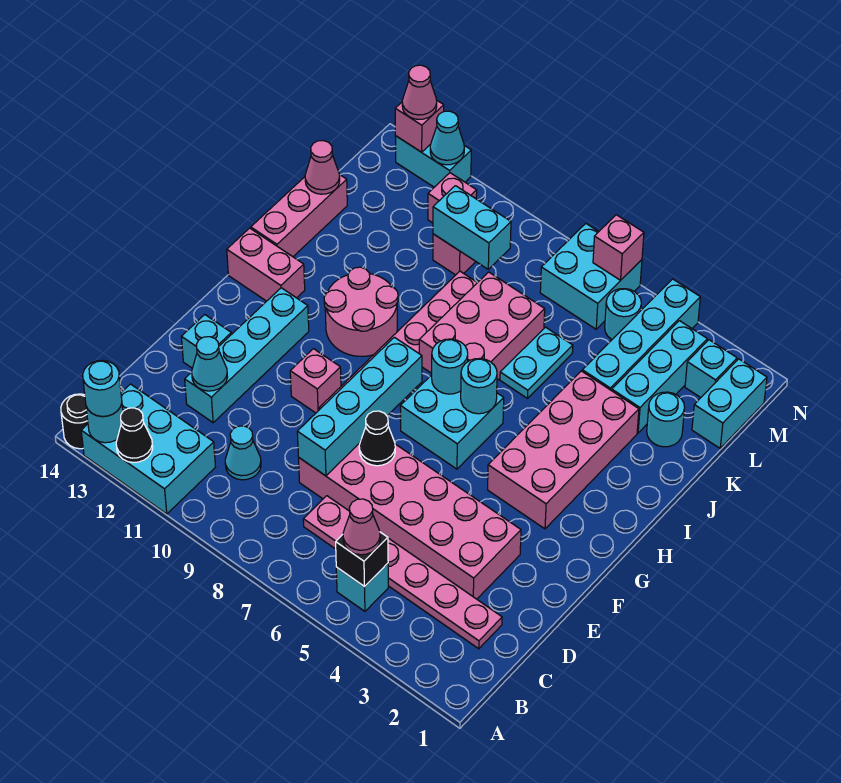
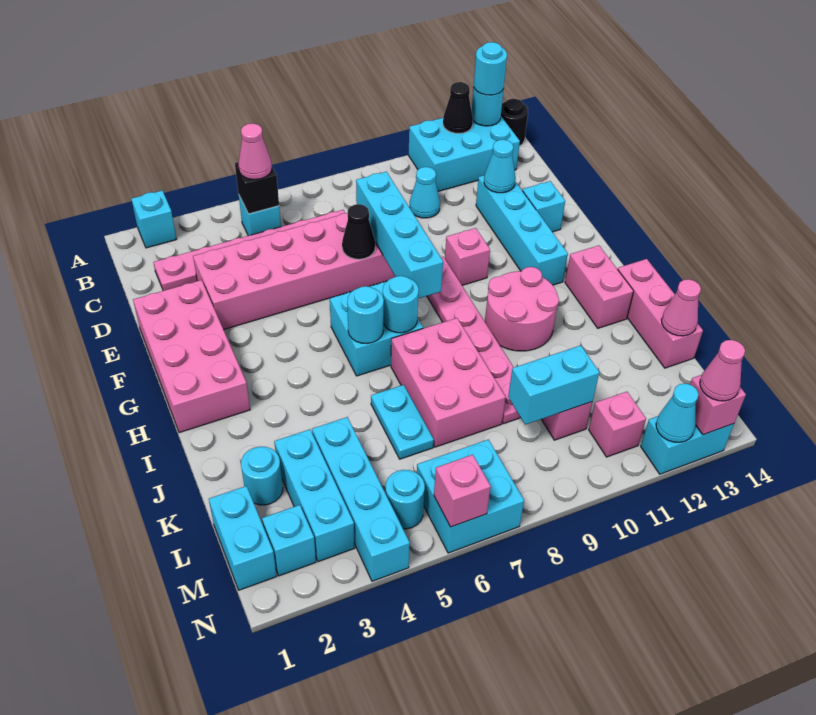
none -> cyan 1x1 brick [131,191,176,248]
pink 2x4 brick [488,371,639,529] -> pink 2x4 brick moved to [133,280,250,433]
pink 1x2 brick [227,228,305,301] -> pink 1x2 brick turned to [565,245,633,328]

